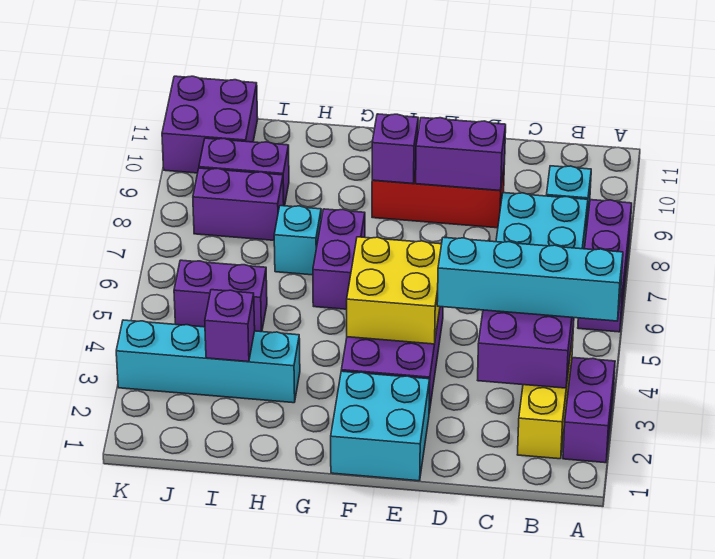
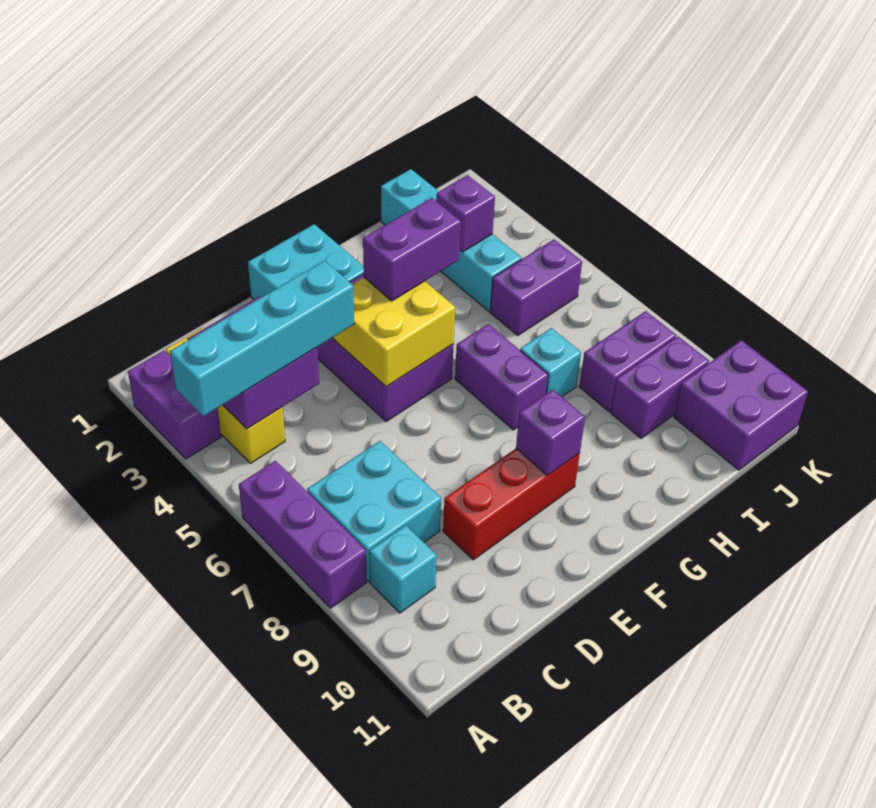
purple 1x2 brick [416,118,506,191] -> purple 1x2 brick moved to [363,198,461,301]
cyan 1x4 brick [116,320,300,403] -> cyan 1x4 brick turned to [381,169,522,311]

